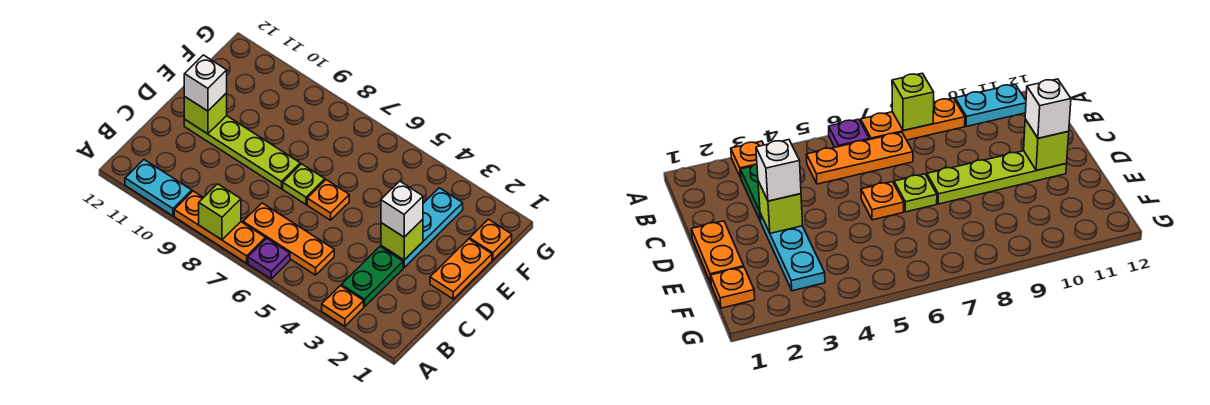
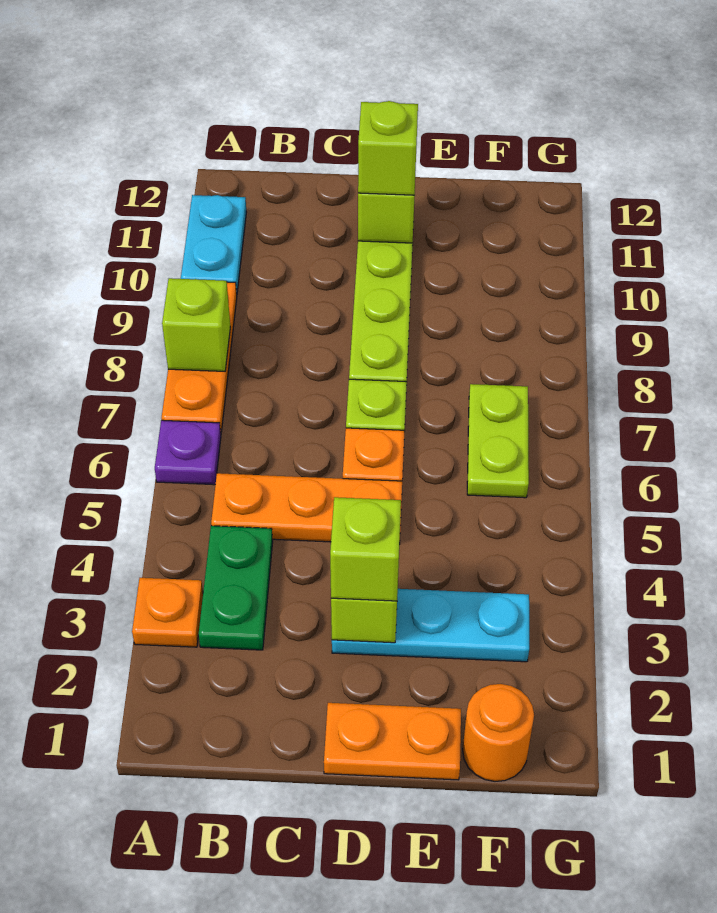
green 1x2 plate [341,247,403,307] -> green 1x2 plate turned to [199,526,273,650]
orange 1x3 plate [243,203,334,275] -> orange 1x3 plate turned to [211,473,402,544]
white 1x1 brick [381,181,423,237] -> lime 1x1 brick [330,497,401,601]
white 1x1 brick [184,55,227,111] -> lime 1x1 brick [358,101,418,195]
orange 1x1 plate [470,219,512,260] -> orange 1x1 round brick [463,684,534,781]
none -> lime 1x2 plate [467,384,529,498]

